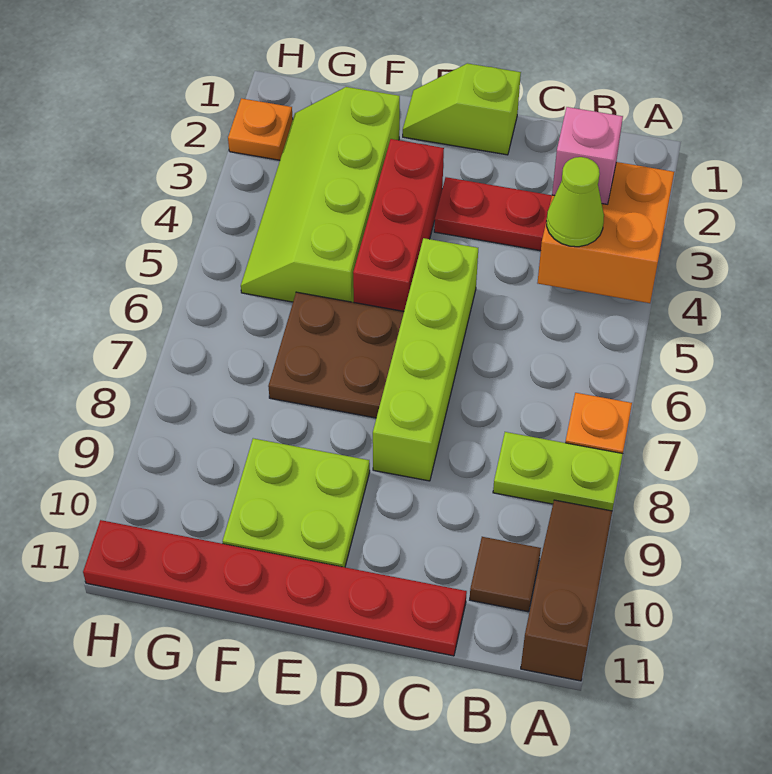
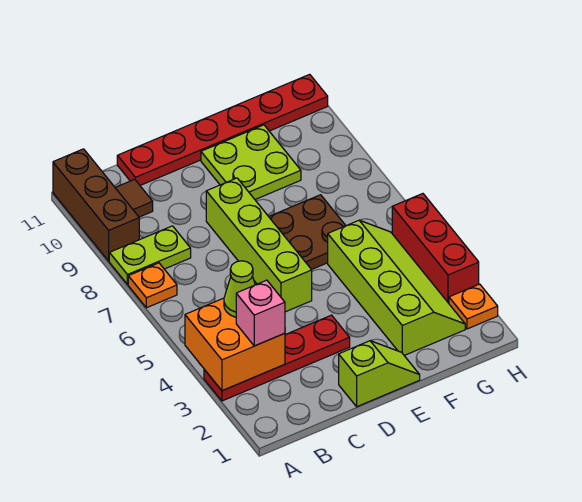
brown 1x3 slope [521,500,612,681] -> brown 1x3 brick [53,149,139,261]
red 1x3 brick [353,139,444,311] -> red 1x3 brick moved to [392,194,479,303]

